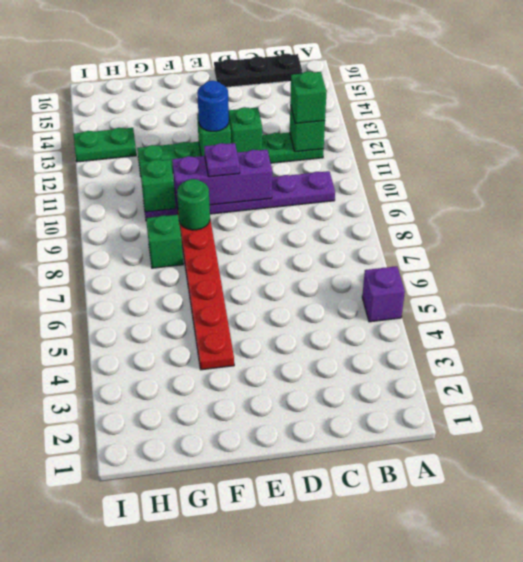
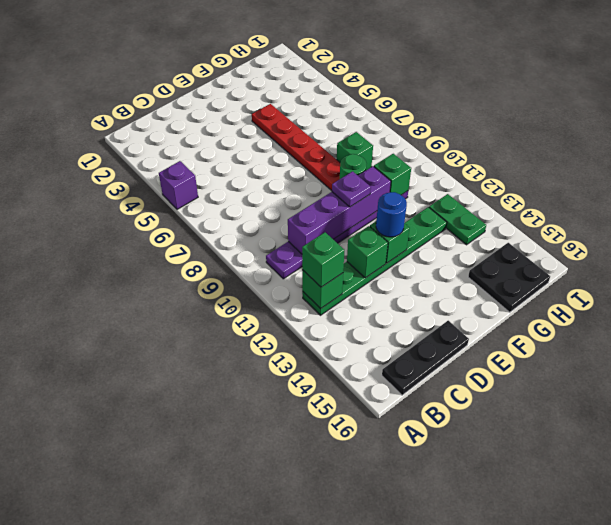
purple 1x3 brick [172,150,272,208] -> purple 1x4 brick [288,166,391,254]
none -> black 2x2 plate [468,243,550,312]
green 1x2 plate [74,128,136,162] -> green 1x2 plate turned to [429,194,486,245]

